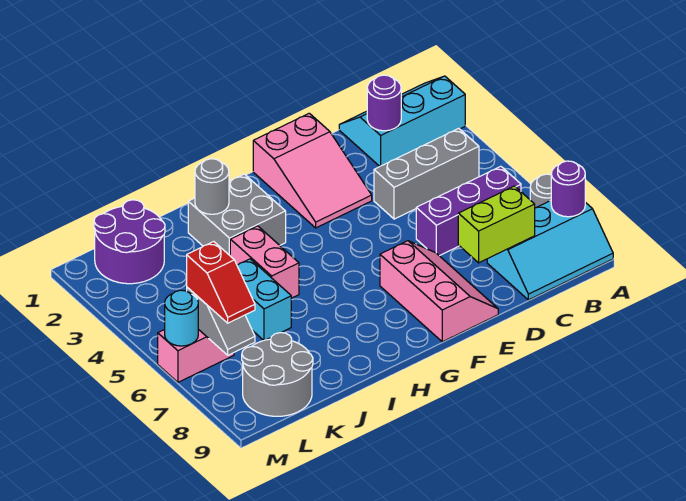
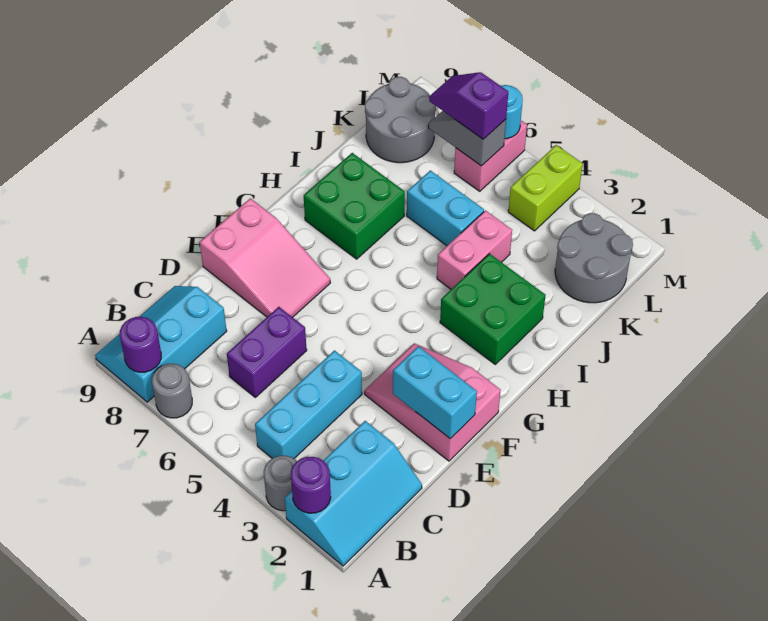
grey 1x3 brick [374,128,479,219] -> cyan 1x3 brick [255,351,362,458]
purple 1x3 brick [416,166,521,256] -> purple 1x2 brick [227,307,307,397]
purple 1x1 round brick [367,75,401,131] -> purple 1x1 round brick moved to [291,457,331,513]
lime 1x2 brick [458,186,535,263] -> lime 1x2 brick moved to [508,145,583,231]
none -> cyan 1x2 brick [393,346,477,439]
pink 2x3 slope [380,241,498,342] -> pink 2x3 slope turned to [200,198,330,317]
grey 2x2 brick [188,174,286,255] -> green 2x2 brick [440,254,546,364]
none -> green 2x2 brick [304,153,405,259]
grey 1x1 round brick [195,159,229,214] -> grey 1x1 round brick moved to [264,456,297,511]
pink 1x2 brick [230,226,299,298] -> pink 1x2 brick turned to [437,211,512,289]
purple 2x2 round brick [94,200,165,284] -> grey 2x2 round brick [555,213,633,303]
red 1x2 slope [187,242,255,323] -> purple 1x2 slope [429,72,508,139]

